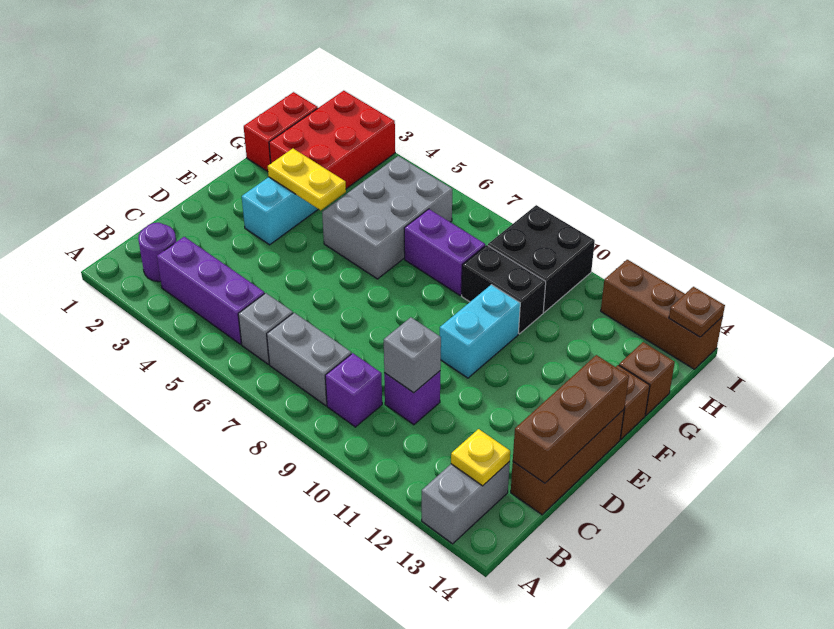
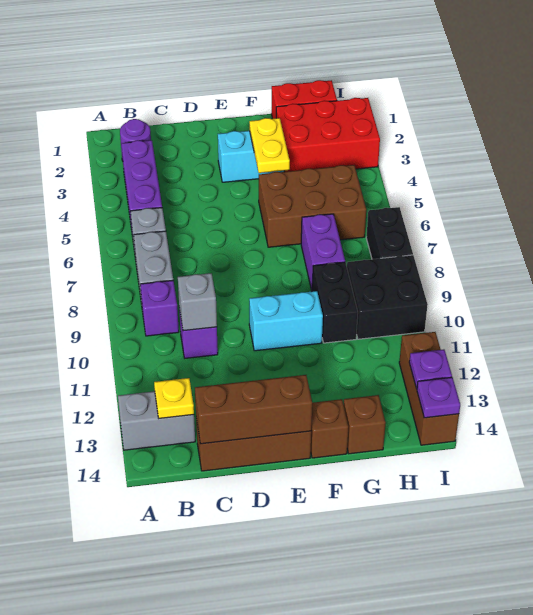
grey 2x3 brick [322,156,453,279] -> brown 2x3 brick [259,165,366,247]
none -> black 1x2 brick [366,207,413,259]
none -> purple 1x1 plate [409,349,452,389]
brown 1x1 plate [669,287,725,337] -> purple 1x1 plate [417,377,460,418]

